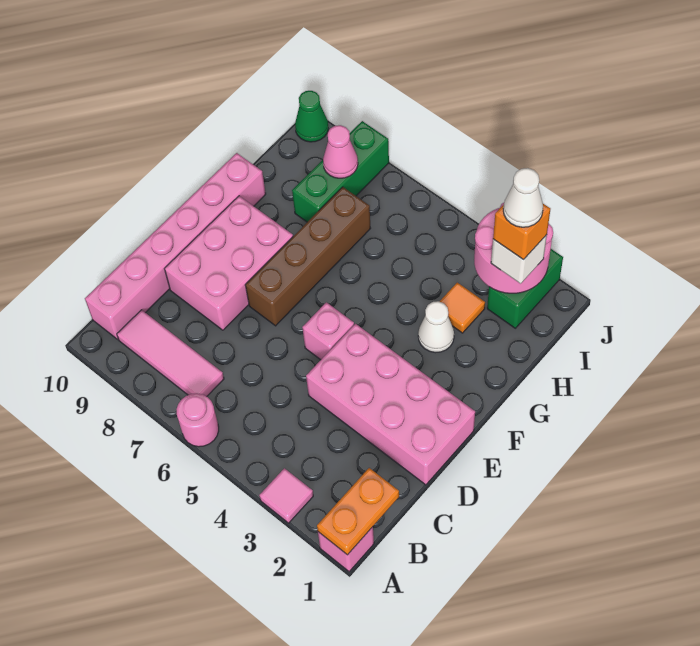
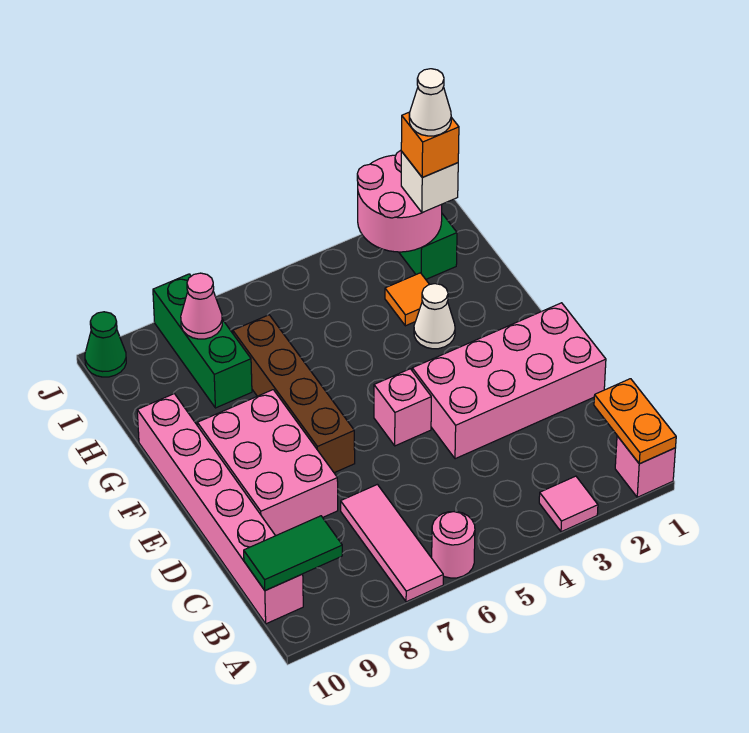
pink 1x3 tile [117,310,224,396] -> pink 1x3 tile turned to [341,484,443,602]
none -> green 1x2 tile [244,516,342,591]

